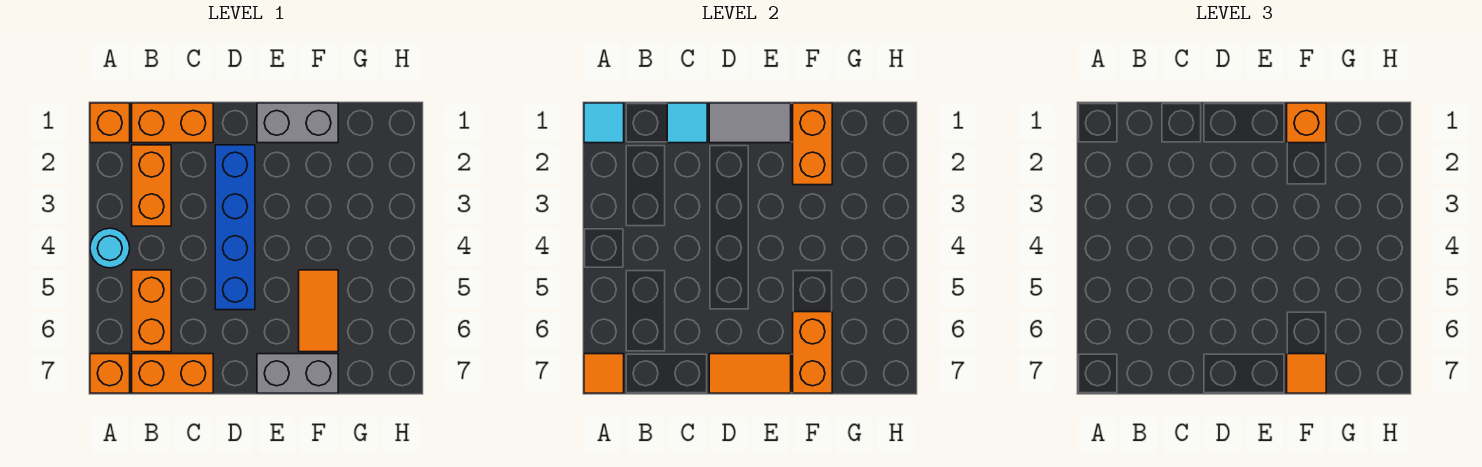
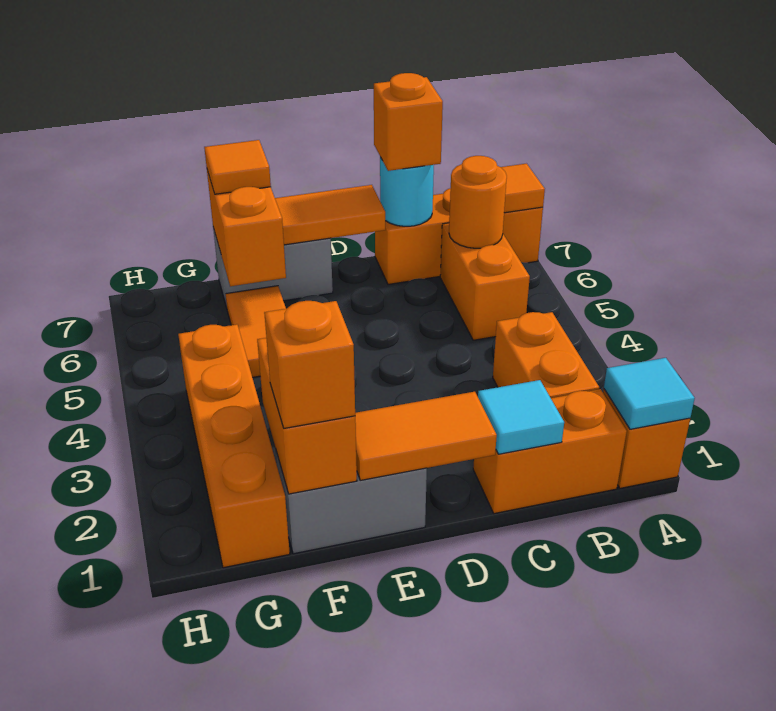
cyan 1x1 round brick [90,228,130,268] -> cyan 1x1 round brick moved to [380,157,434,226]
none -> orange 1x1 round brick [449,156,507,248]
none -> orange 1x1 brick [374,73,443,171]
grey 1x2 tile [709,103,791,143] -> orange 1x2 tile [355,392,497,480]
blue 1x4 brick [215,145,255,310] -> none
none -> orange 1x4 brick [178,324,290,568]

